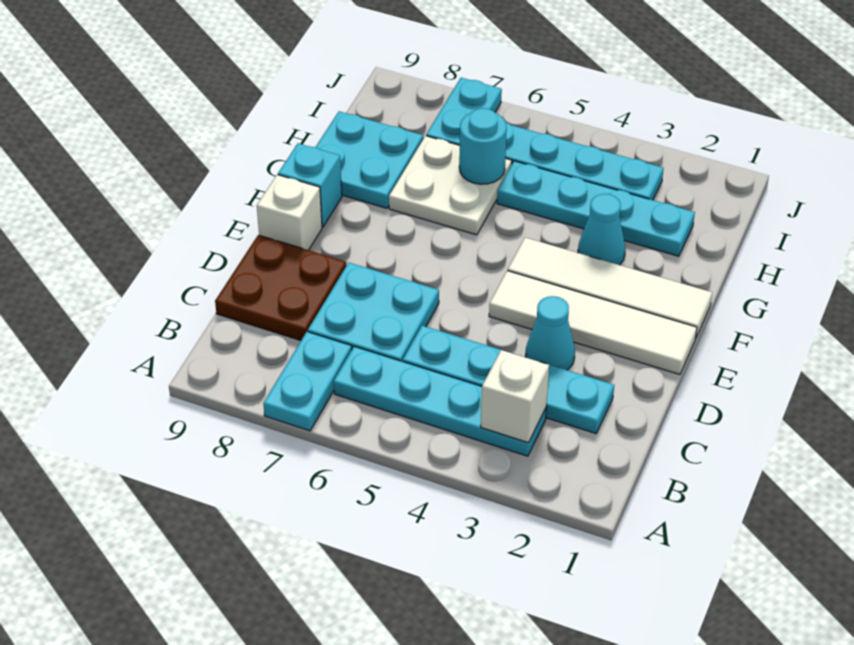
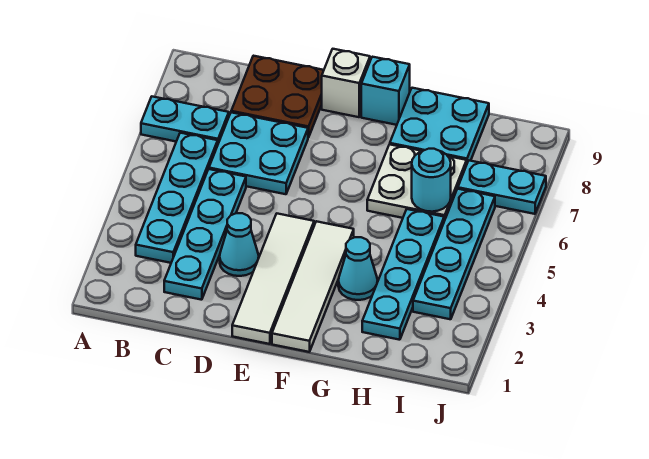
white 1x1 brick [481,350,549,443] -> none

